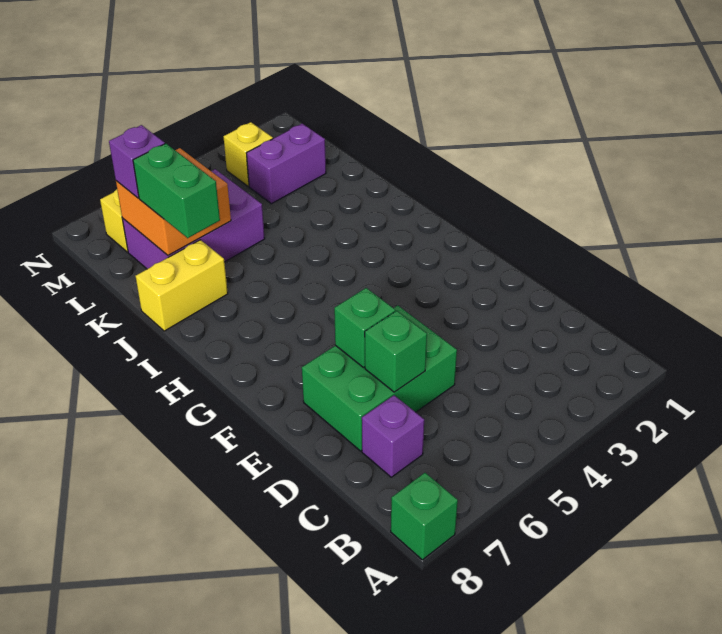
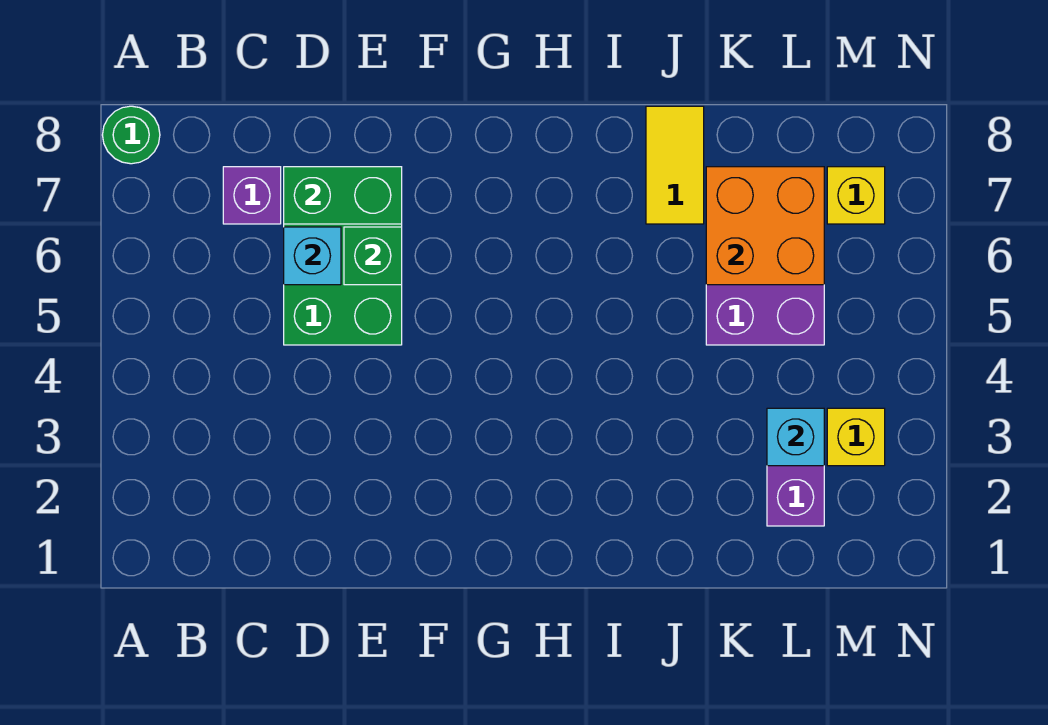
green 1x1 brick [391,473,458,560] -> green 1x1 round brick [103,106,160,164]
green 1x1 brick [365,311,427,392] -> cyan 1x1 brick [284,227,341,285]
yellow 1x2 brick [136,240,228,331] -> yellow 1x2 tile [646,106,704,224]
green 1x2 brick [133,144,220,238] -> green 1x2 brick moved to [284,167,402,224]
none -> cyan 1x1 brick [767,408,824,466]
purple 1x1 brick [109,125,165,198] -> none

